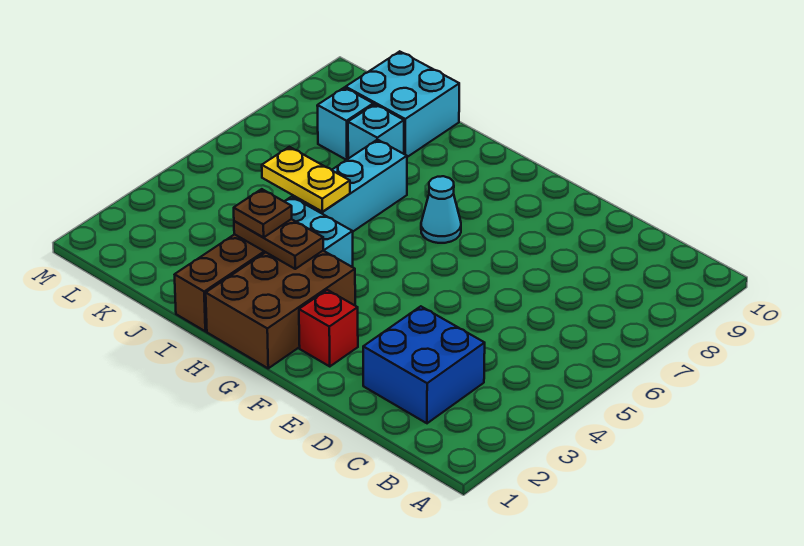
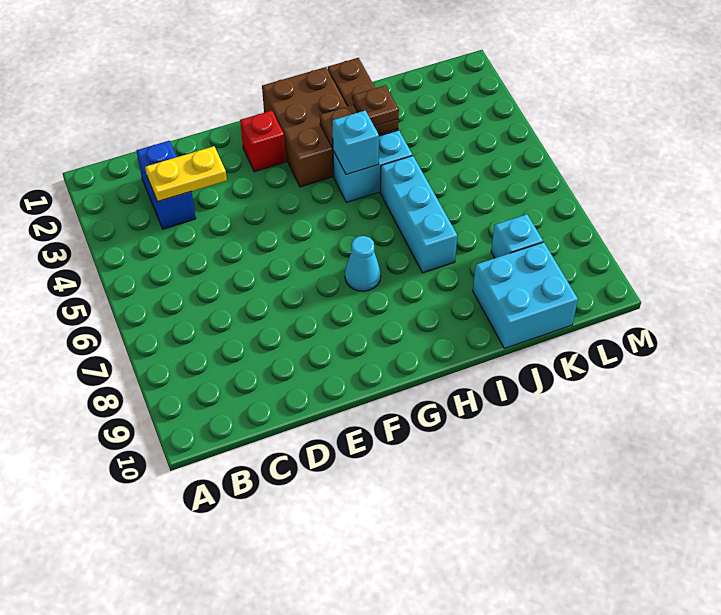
blue 2x2 brick [363,306,485,423] -> blue 1x2 brick [136,141,196,229]
yellow 1x2 plate [262,147,350,212] -> yellow 1x2 plate moved to [145,146,227,202]
cyan 1x1 brick [348,104,404,159] -> cyan 1x1 brick moved to [332,111,379,174]

